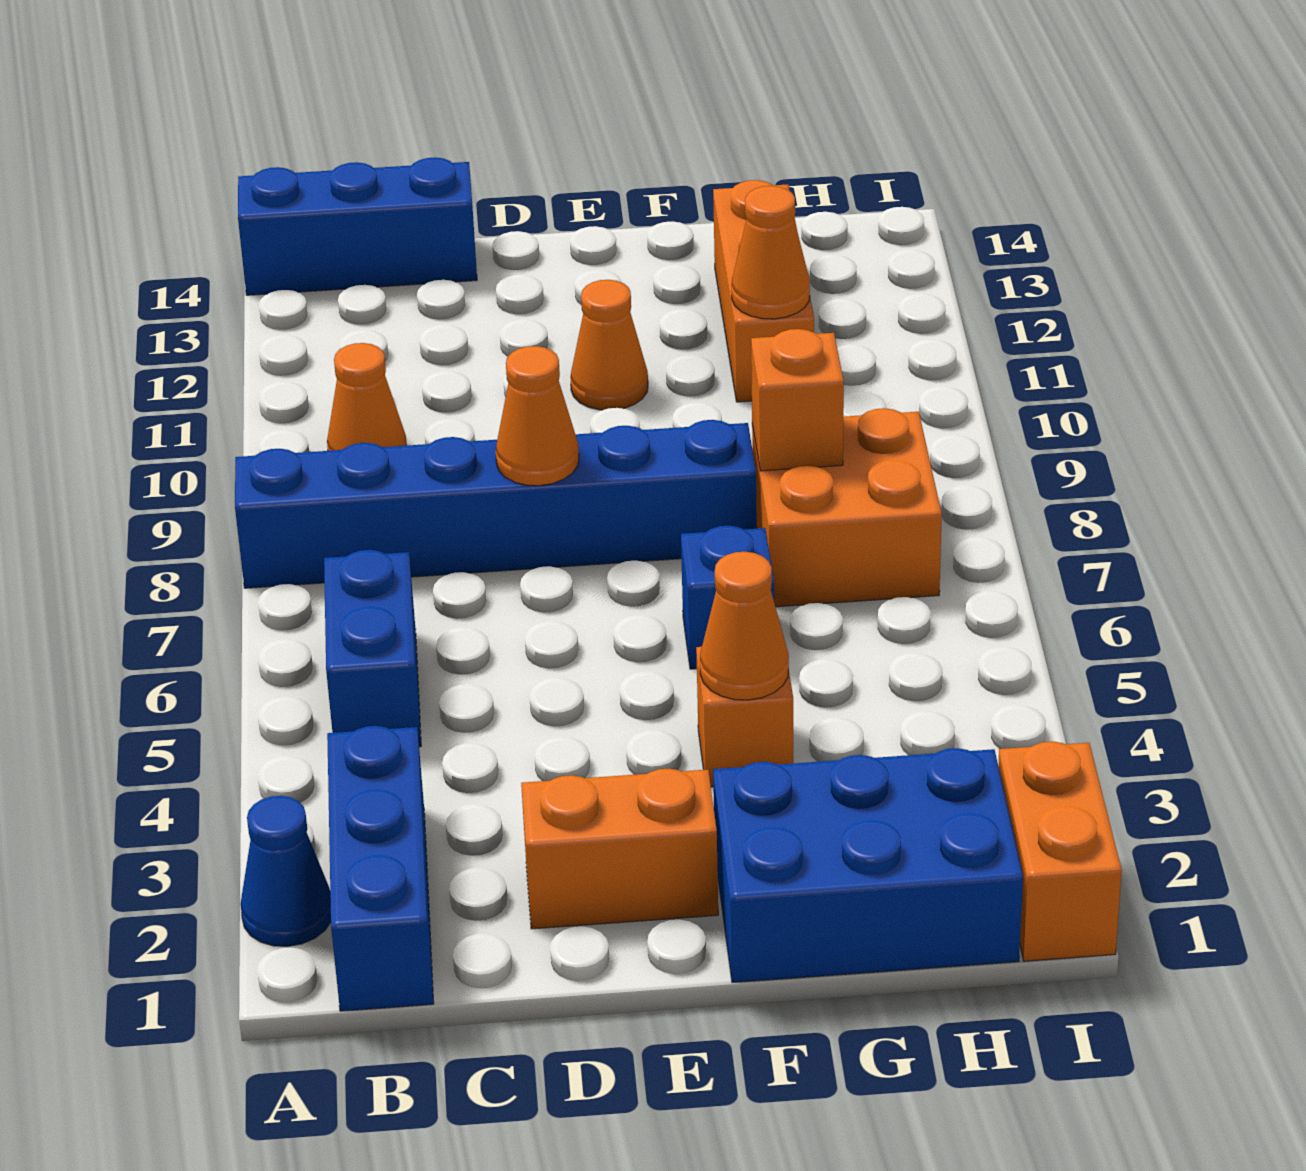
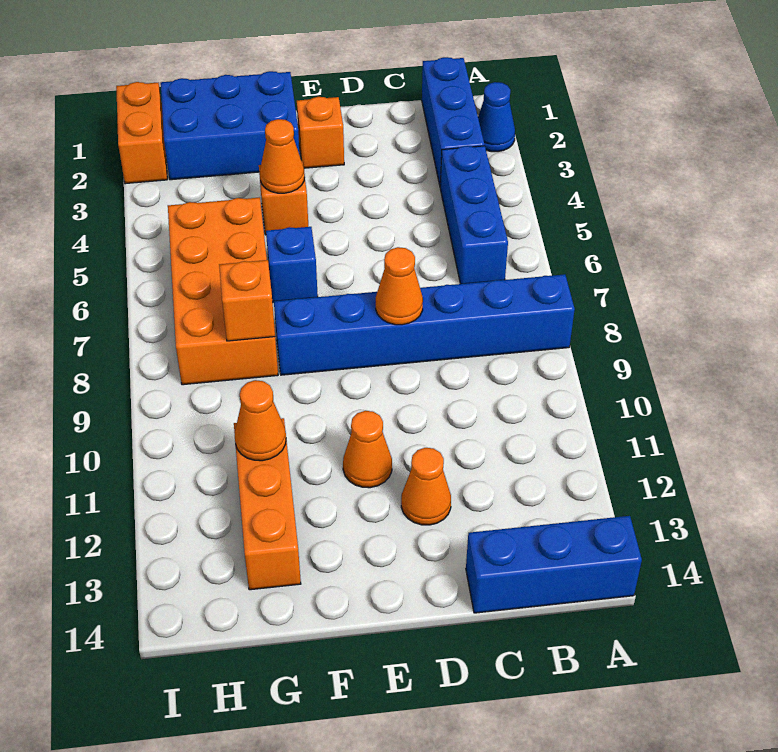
blue 1x2 brick [324,550,421,747] -> blue 1x3 brick [440,146,508,284]
orange 1x1 cone [327,343,407,451] -> orange 1x1 cone moved to [401,448,451,525]
orange 1x2 brick [521,769,718,929] -> orange 1x1 brick [297,97,344,168]
orange 2x2 brick [752,408,942,607] -> orange 2x4 brick [168,197,278,385]

